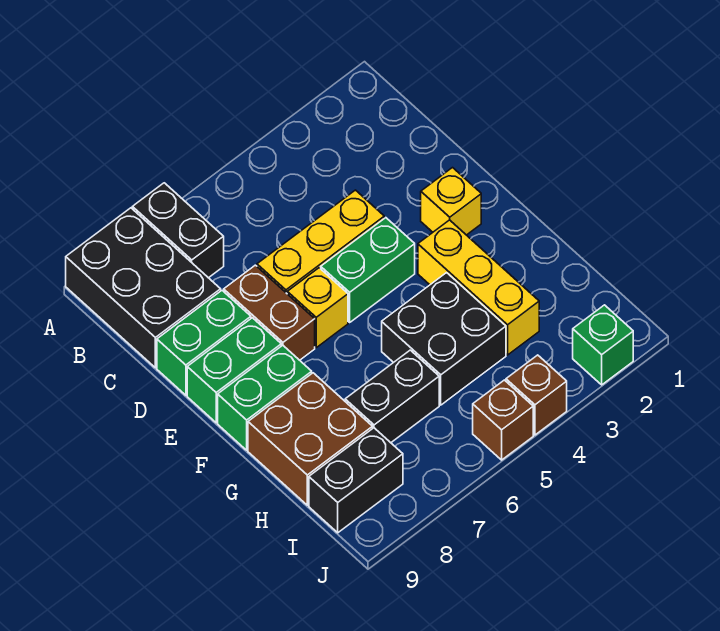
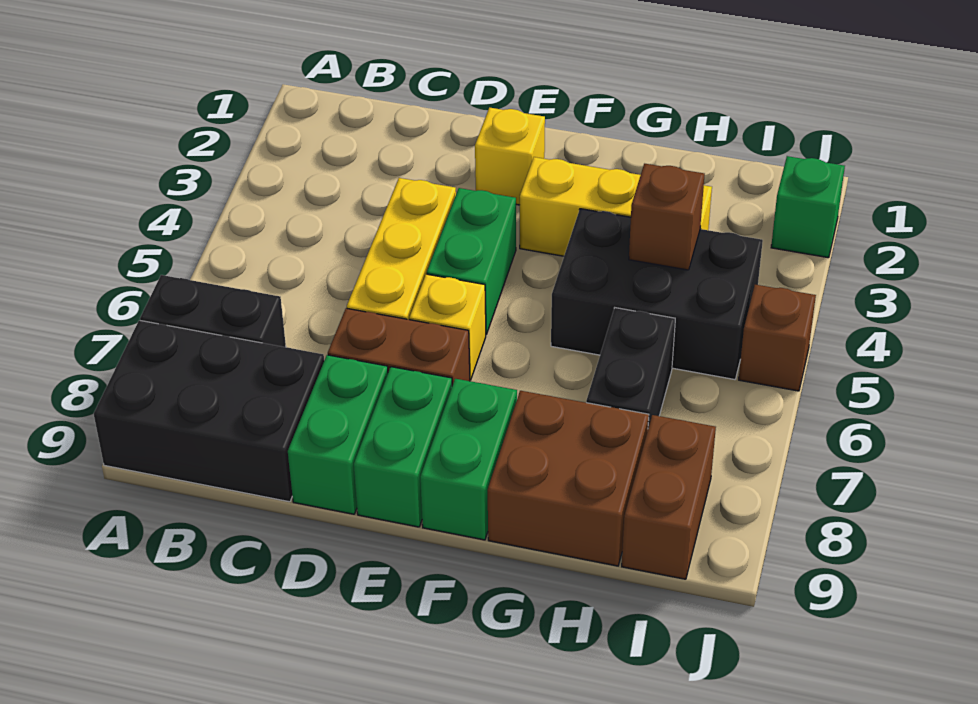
black 2x2 brick [382,273,506,405] -> black 2x3 brick [551,209,763,380]
black 1x2 brick [309,428,403,533] -> brown 1x2 brick [622,415,716,579]
brown 1x1 brick [506,355,567,435] -> brown 1x1 brick moved to [629,164,705,270]

